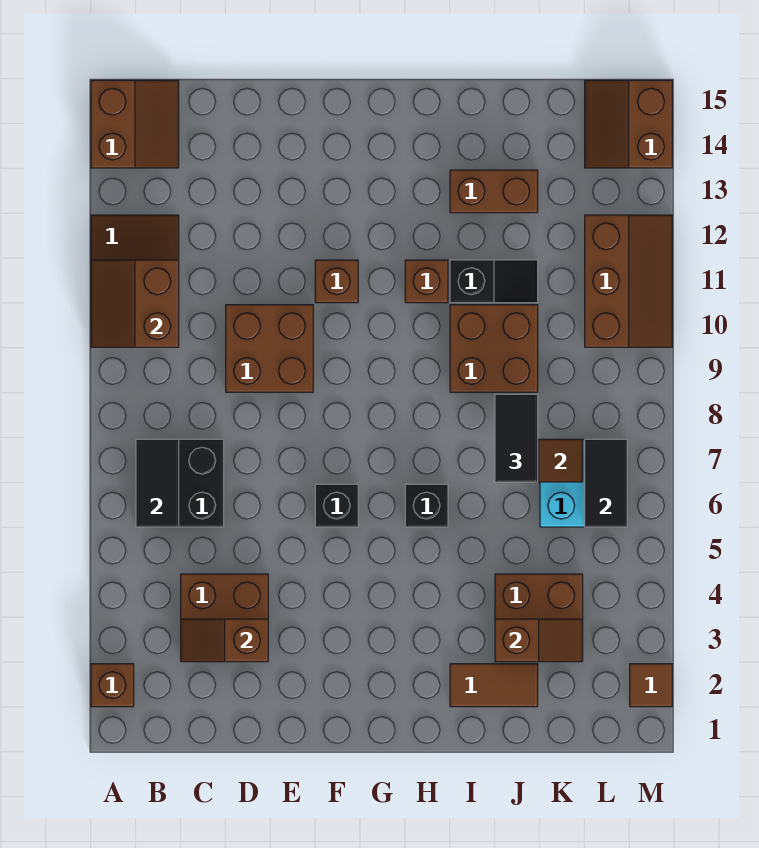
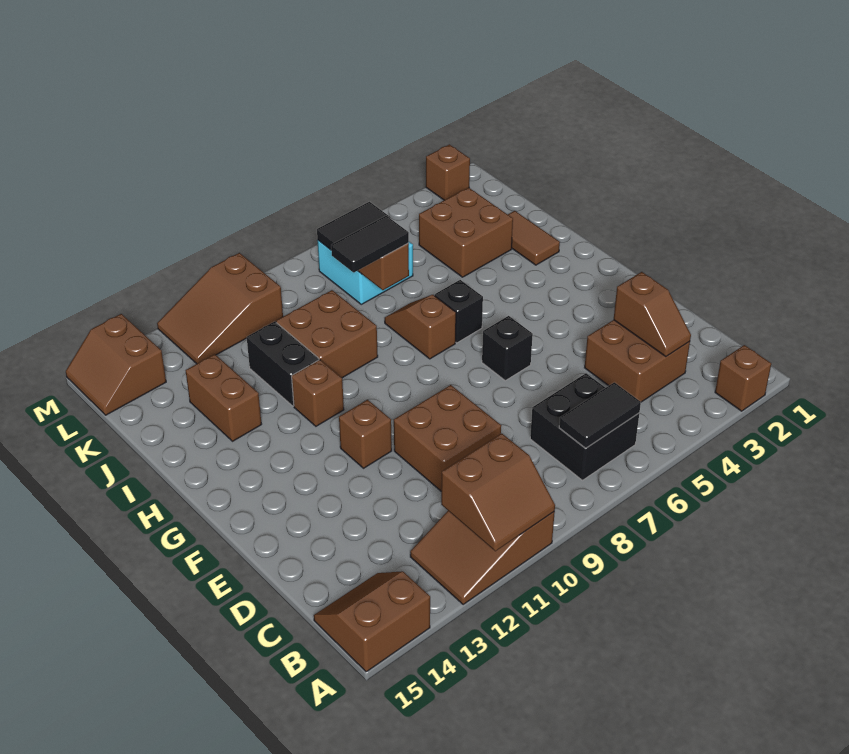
black 1x2 slope [450,260,538,303] -> black 1x2 brick [247,321,319,406]
brown 1x2 slope [495,619,583,662] -> brown 1x2 slope moved to [385,295,456,359]
brown 2x3 slope [585,215,672,347] -> brown 2x3 slope turned to [157,253,283,364]
brown 2x2 slope [585,80,672,168] -> brown 2x2 slope turned to [66,314,166,415]
brown 1x1 tile [630,664,672,707] -> brown 1x1 brick [426,144,470,200]

